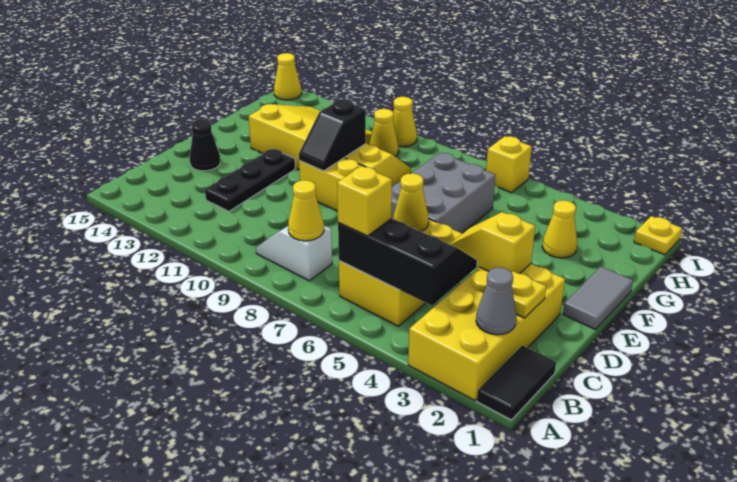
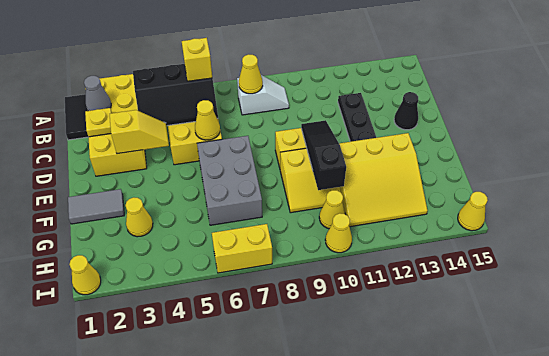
grey 1x2 tile [563,267,633,330] -> grey 1x2 tile turned to [68,189,124,224]
black 1x2 slope [299,99,366,171] -> black 1x3 slope [301,120,346,190]
yellow 1x1 plate [634,216,682,255] -> yellow 1x1 cone [69,255,101,295]
yellow 1x1 brick [486,136,532,193] -> yellow 1x2 brick [212,224,272,273]

